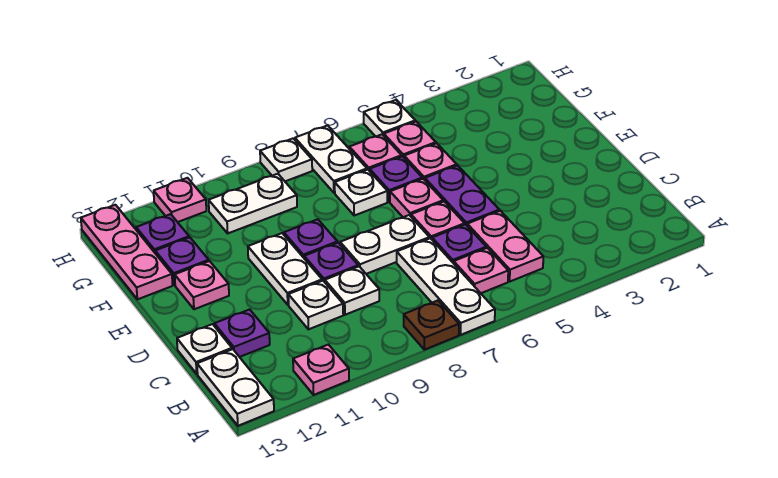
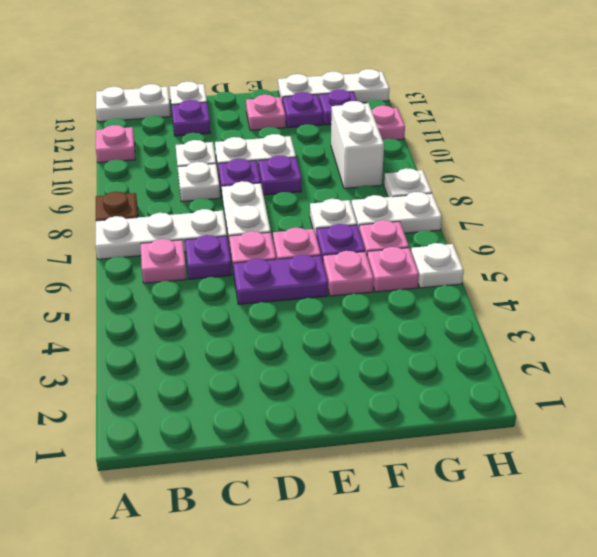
pink 1x2 plate [467,211,543,281] -> none
pink 1x3 plate [81,205,173,299] -> white 1x3 plate [278,69,390,103]
white 1x2 plate [209,174,297,233] -> white 1x2 brick [331,101,384,188]

